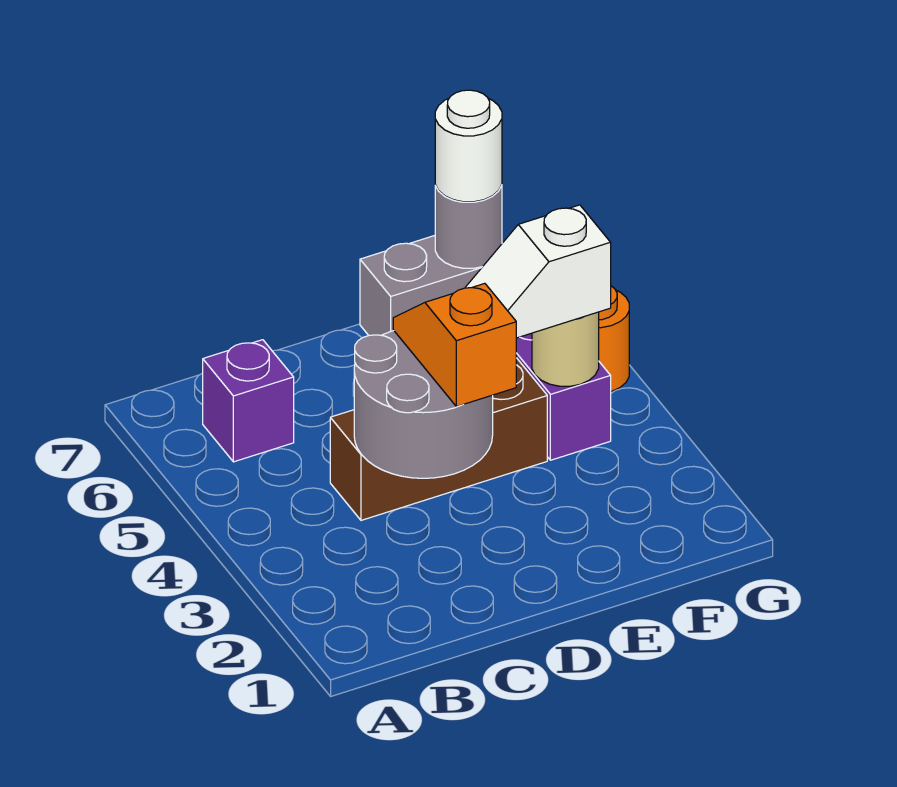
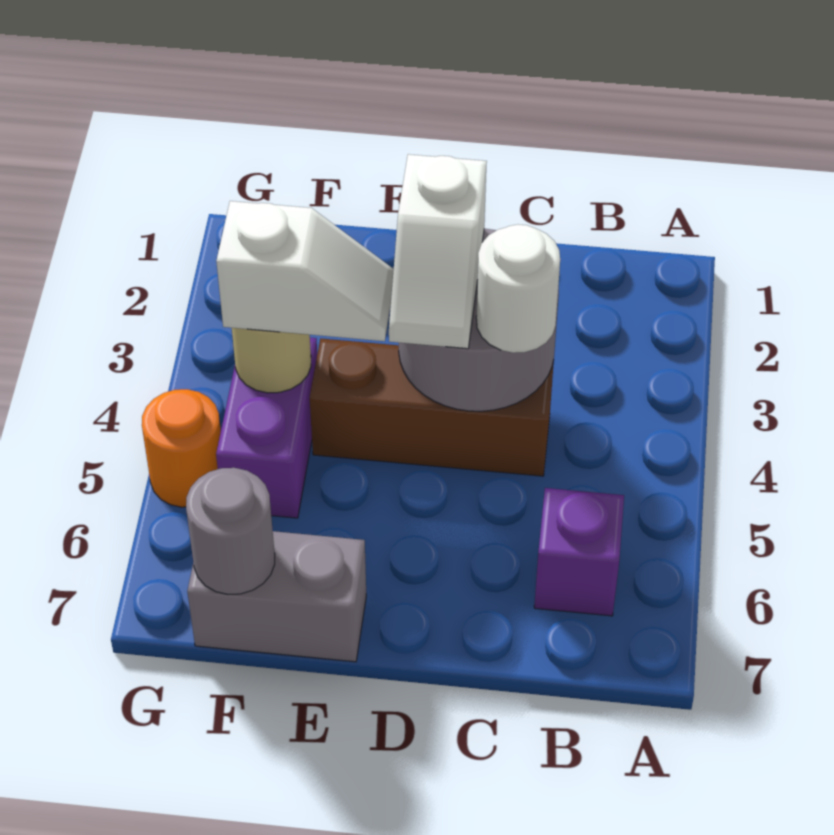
orange 1x2 slope [393,283,516,407] -> white 1x2 slope [389,154,487,349]
white 1x1 round brick [435,90,502,202] -> white 1x1 round brick moved to [476,224,560,353]

